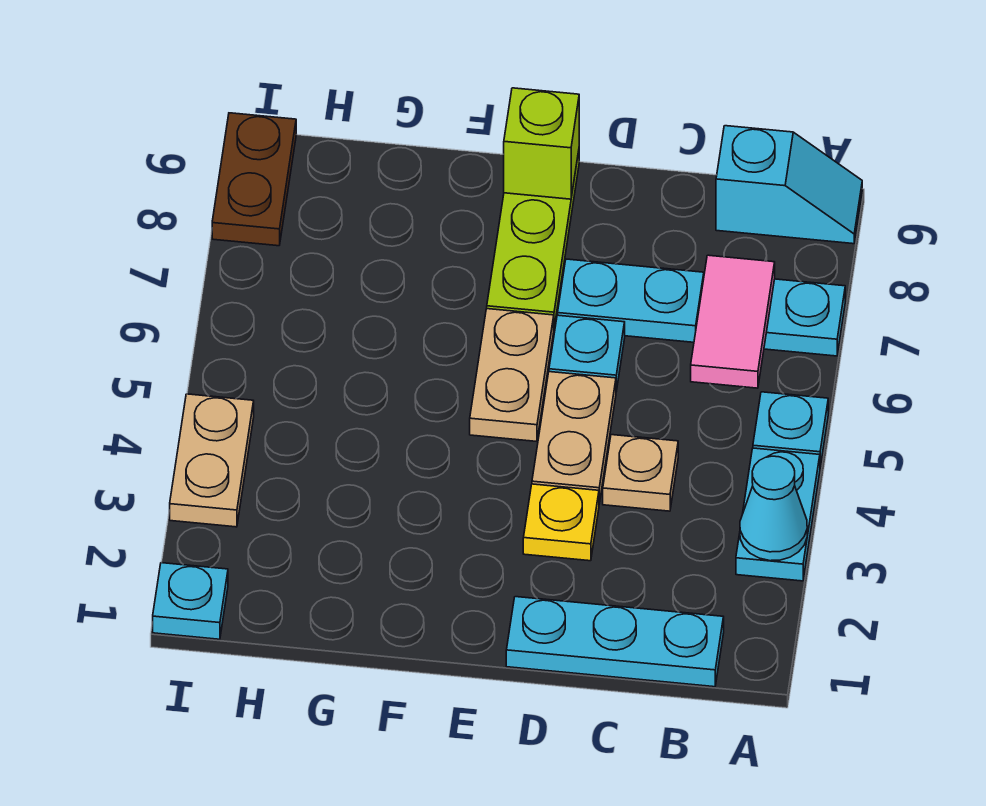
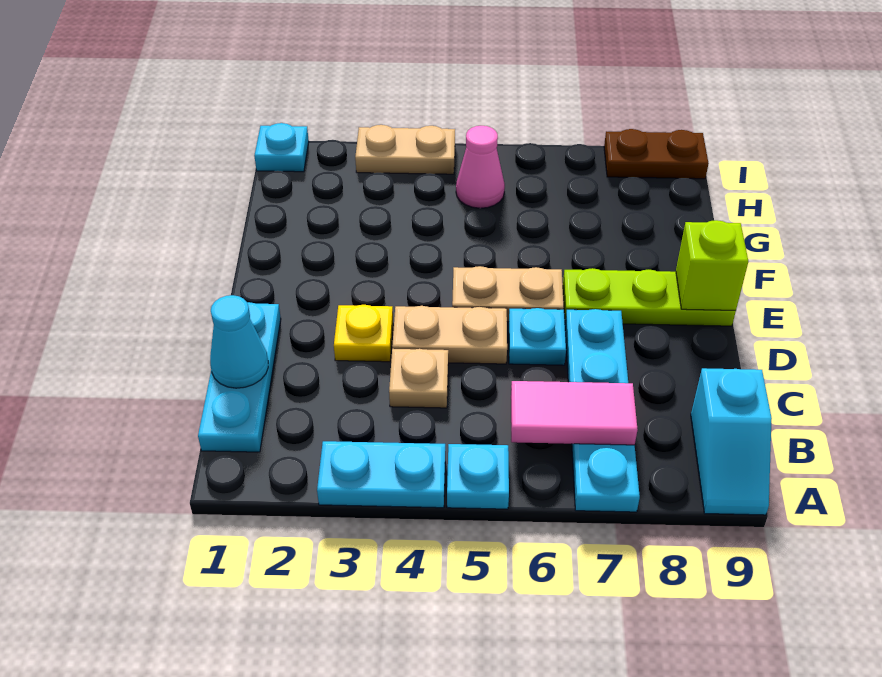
cyan 1x1 cone [740,456,807,561] -> cyan 1x1 cone moved to [210,295,268,388]
none -> pink 1x1 cone [456,126,505,208]

